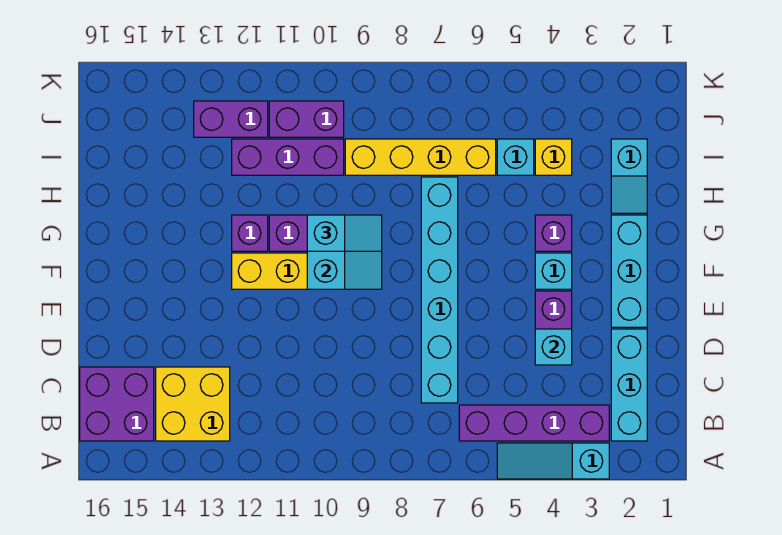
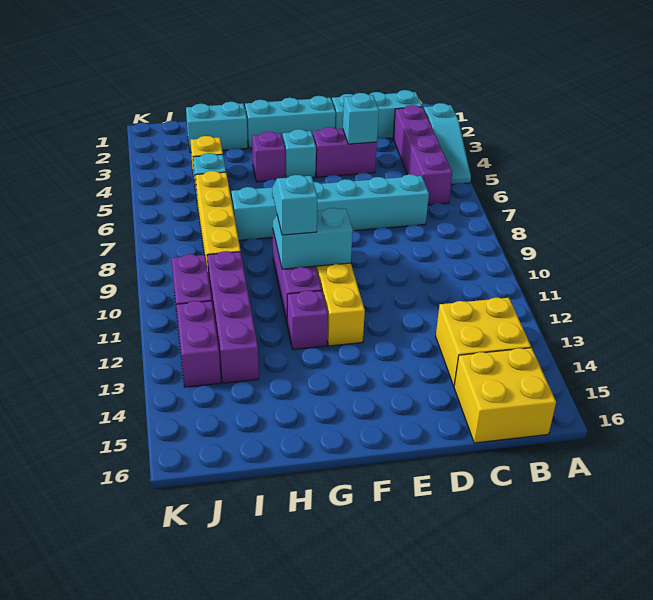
purple 2x2 brick [80,367,154,441] -> yellow 2x2 brick [454,348,556,443]
cyan 1x2 slope [611,139,647,213] -> cyan 1x2 brick [186,102,248,153]
purple 1x3 brick [232,139,344,175] -> purple 1x4 brick [207,251,259,383]

